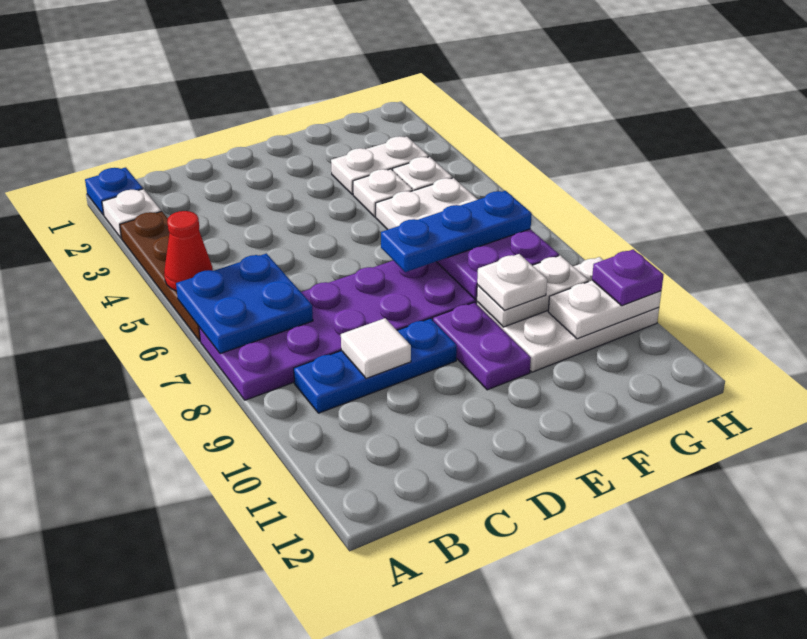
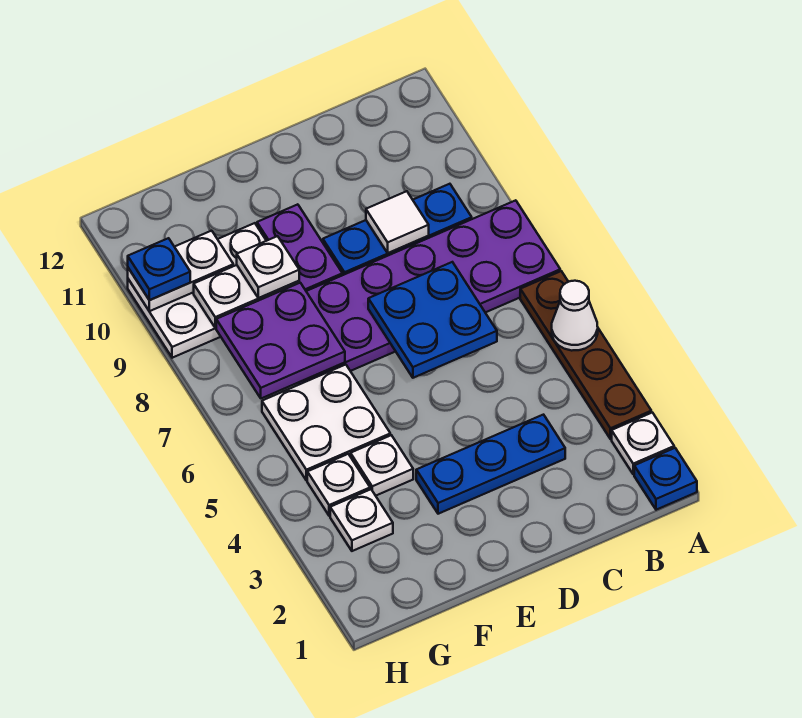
red 1x1 cone [164,211,213,291] -> white 1x1 cone [552,281,598,351]
blue 2x2 plate [176,253,313,354] -> blue 2x2 plate moved to [368,262,497,378]
blue 1x3 plate [381,191,532,272] -> blue 1x3 plate moved to [416,415,565,514]
white 1x2 plate [331,136,429,195] -> white 1x1 plate [330,489,393,551]
purple 1x1 plate [592,249,663,306] -> blue 1x1 plate [128,238,190,300]

